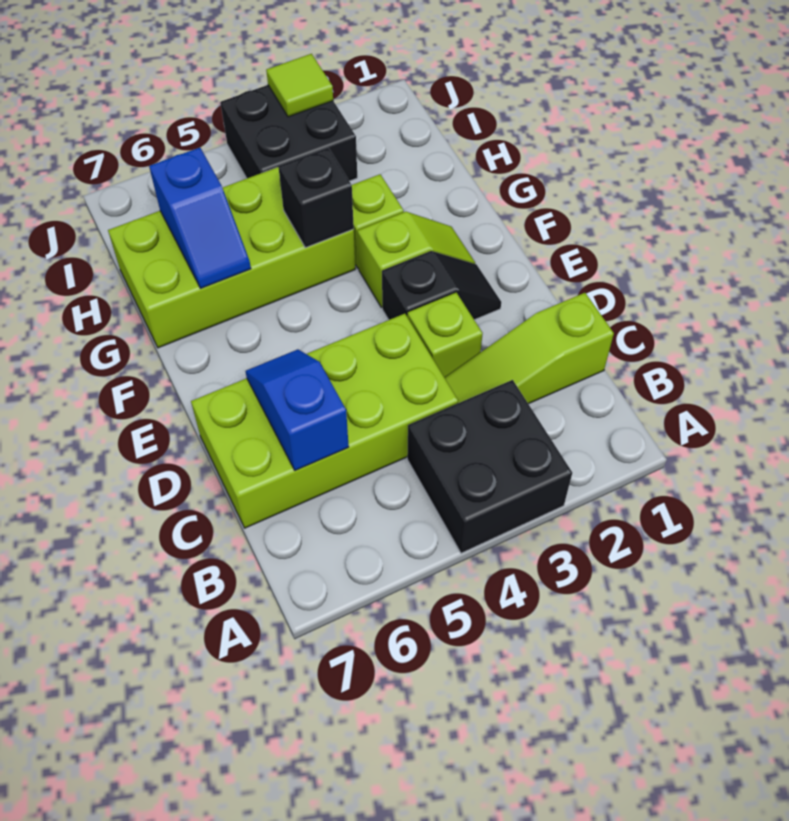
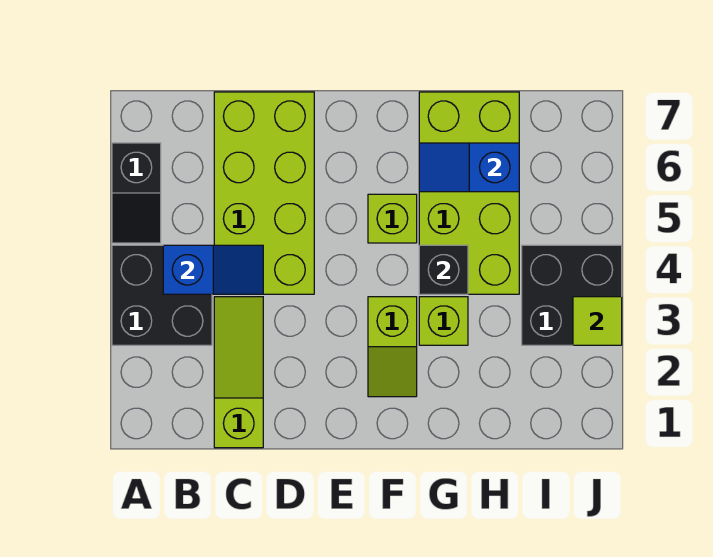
blue 1x2 slope [245,349,349,471] -> blue 1x2 slope moved to [163,245,263,294]
lime 1x1 brick [407,293,483,378] -> lime 1x1 brick moved to [368,194,417,243]
black 1x2 slope [382,251,501,320] -> black 1x2 slope moved to [112,143,161,243]

